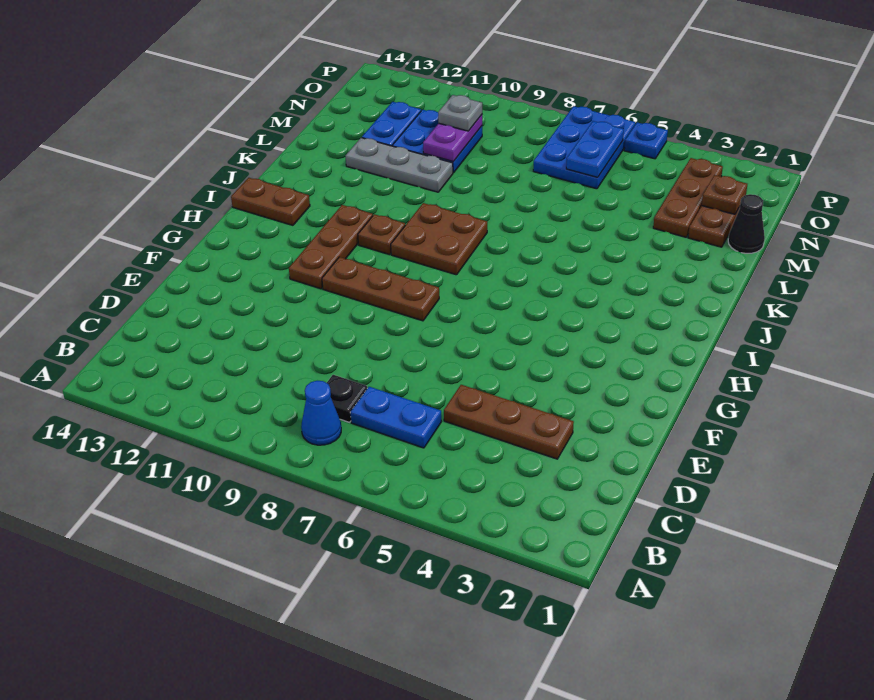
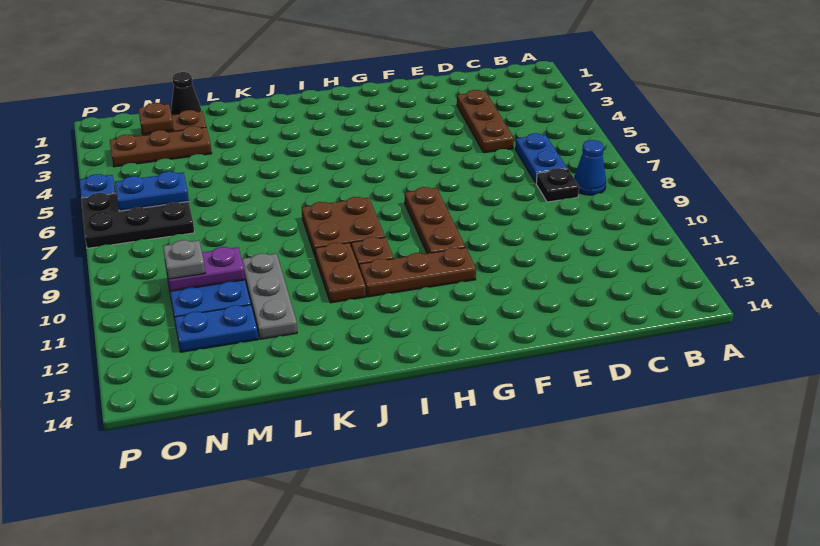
brown 1x2 plate [231,178,310,225] -> brown 1x2 plate moved to [315,243,366,303]
blue 2x3 plate [533,106,635,189] -> black 2x3 plate [81,193,195,248]

